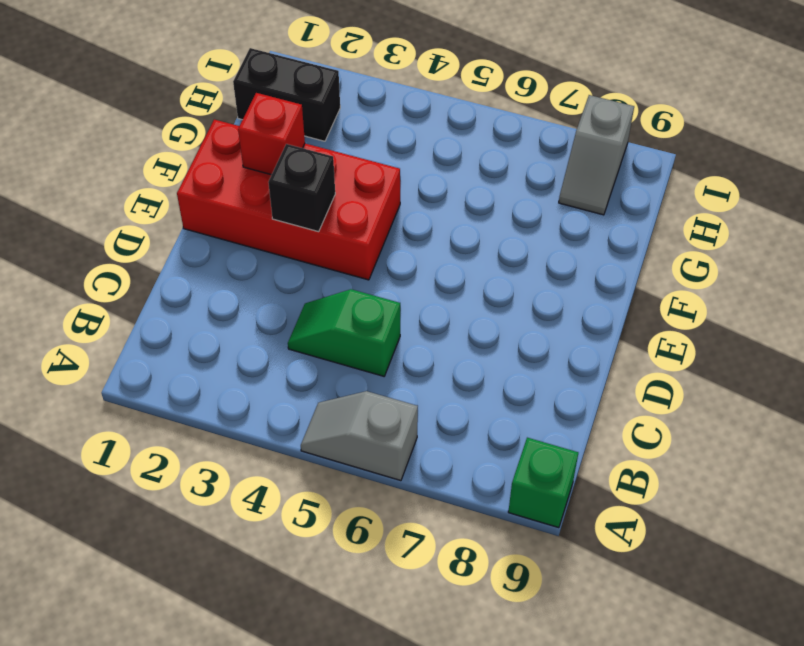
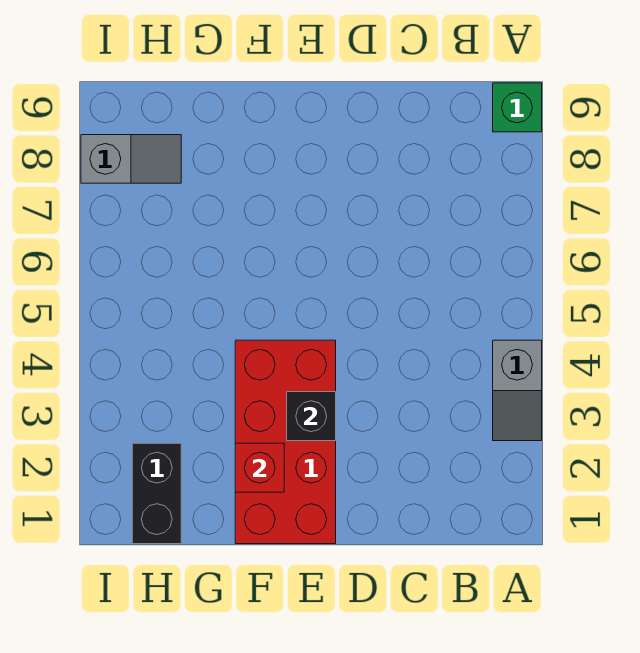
grey 1x2 slope [301,391,418,481] -> grey 1x2 slope moved to [493,340,542,441]
green 1x2 slope [288,289,400,376] -> none

